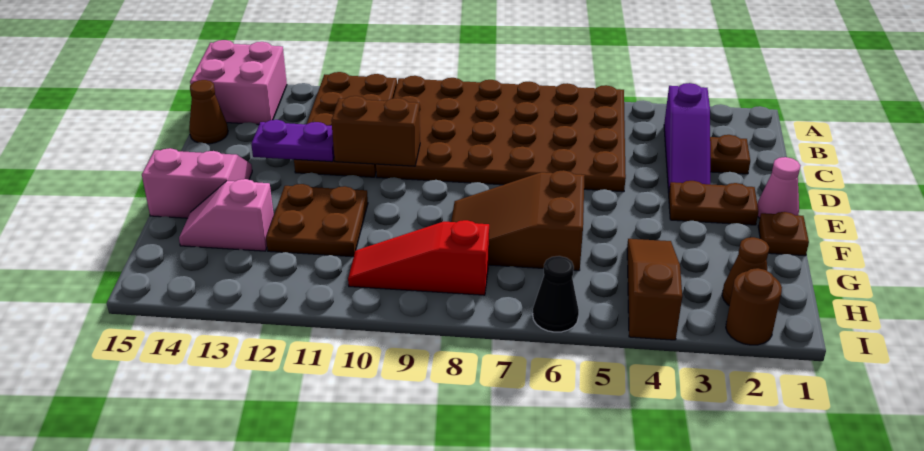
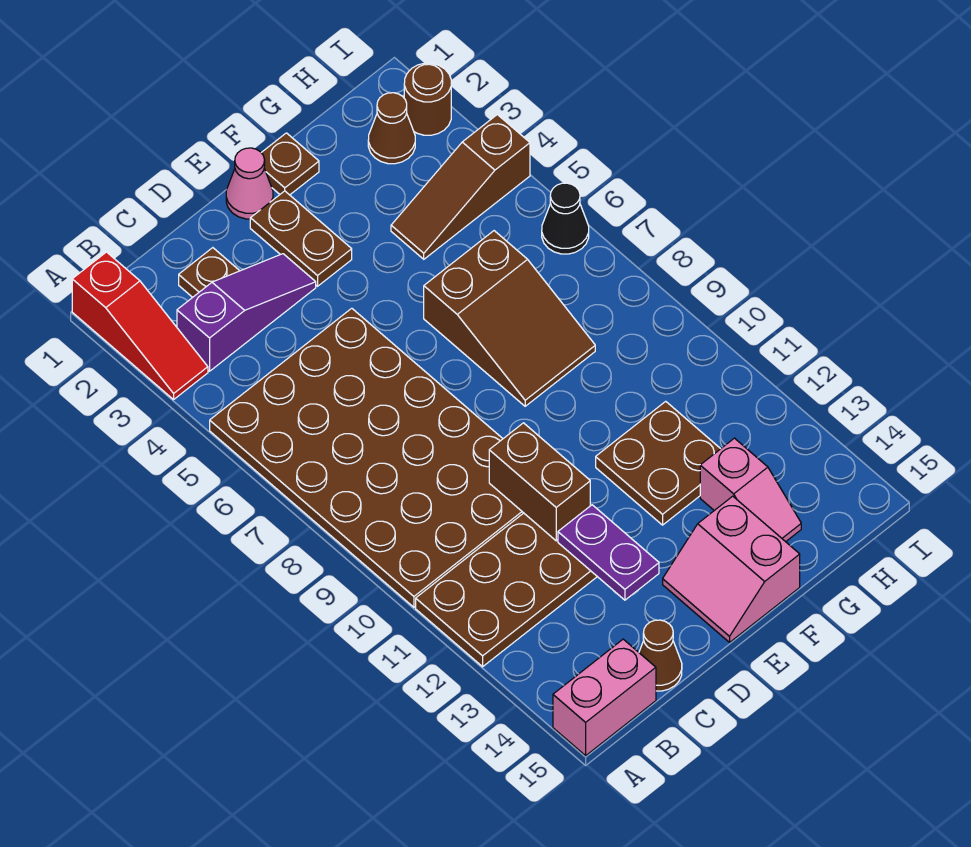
pink 2x2 brick [190,40,287,124] -> pink 1x2 brick [553,639,656,756]
red 1x3 slope [348,220,489,295] -> red 1x3 slope moved to [72,252,208,400]

